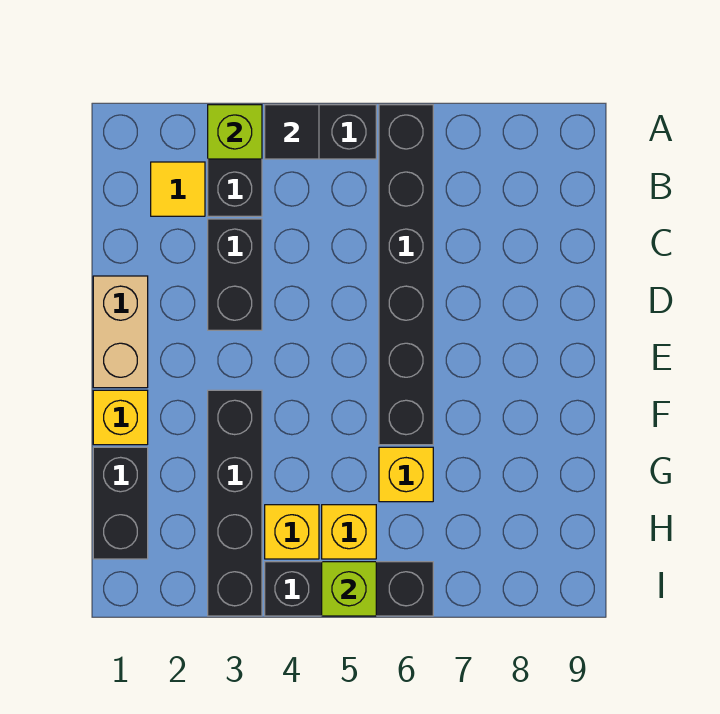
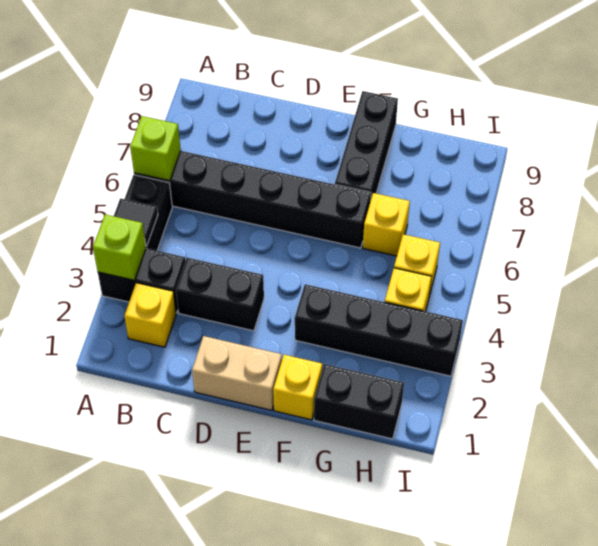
yellow 1x1 tile [151,162,205,216] -> yellow 1x1 brick [124,283,176,347]
black 1x3 brick [265,562,433,616] -> black 1x3 brick moved to [335,91,398,198]
lime 1x1 brick [322,562,376,616] -> lime 1x1 brick moved to [130,116,181,181]

